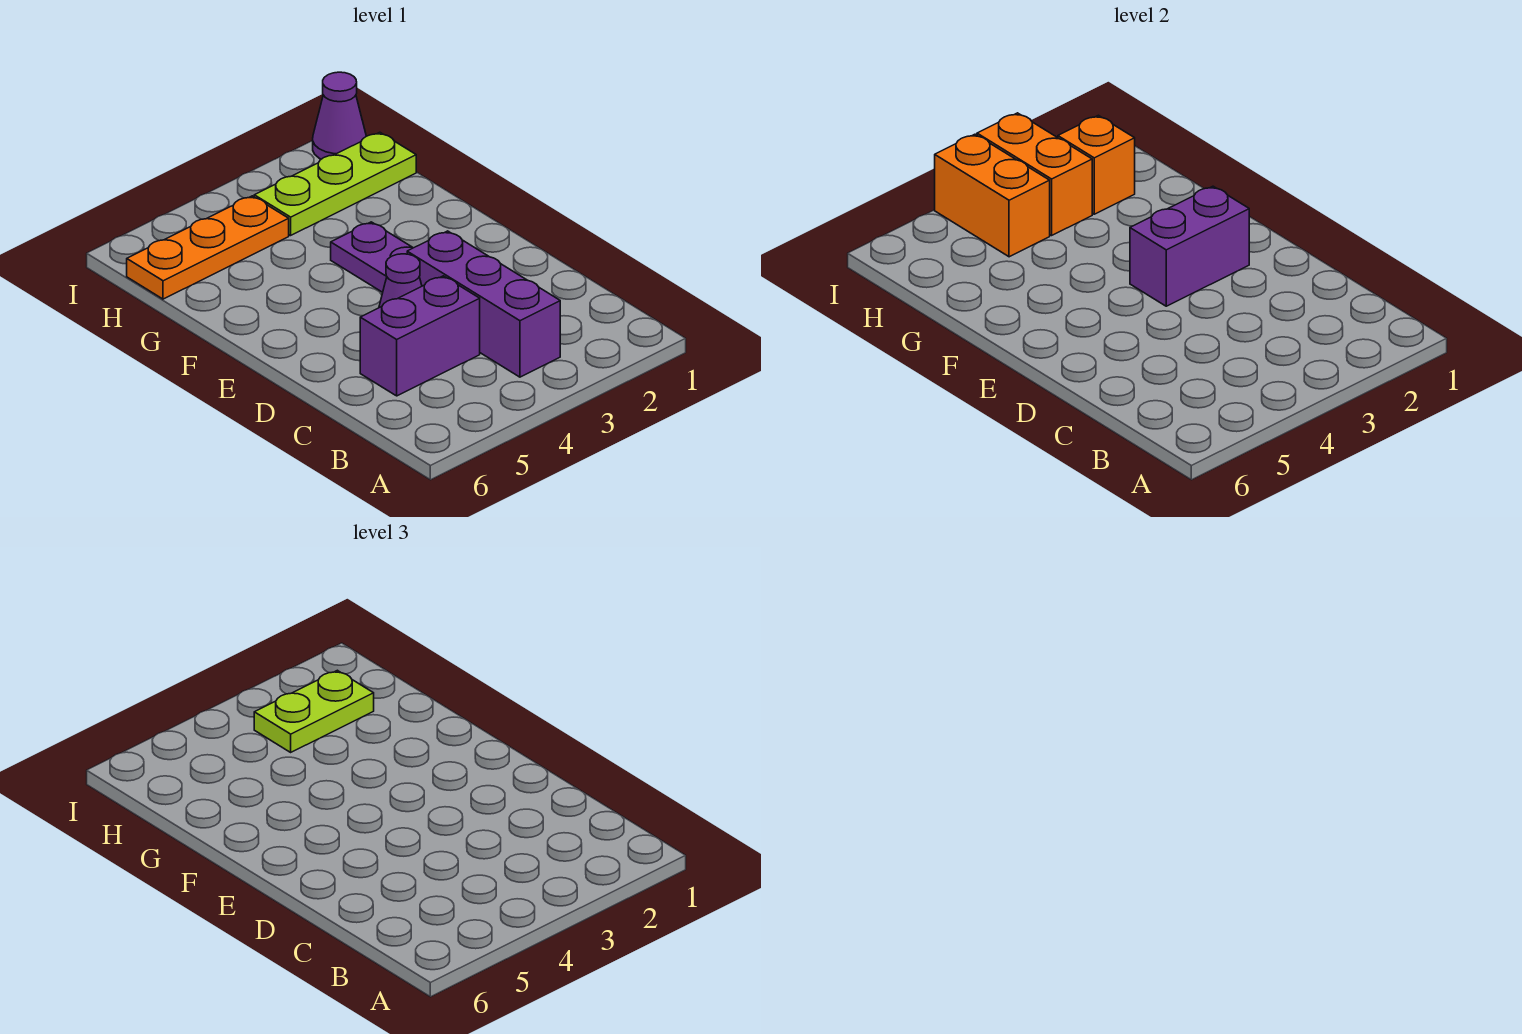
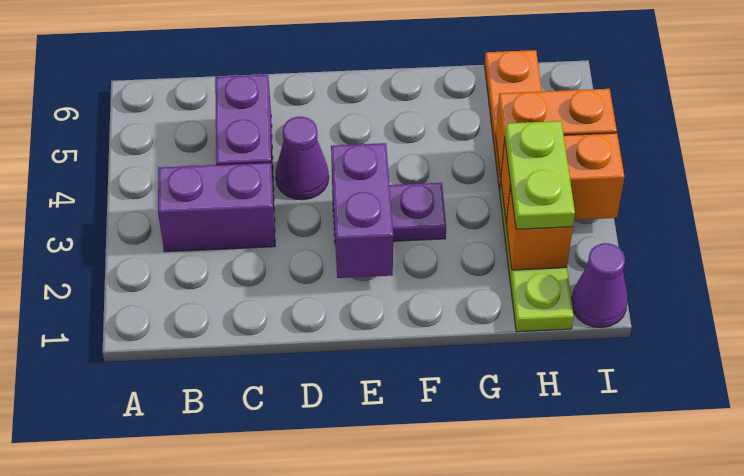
purple 1x3 brick [407,231,560,377] -> purple 1x2 brick [158,163,275,252]

